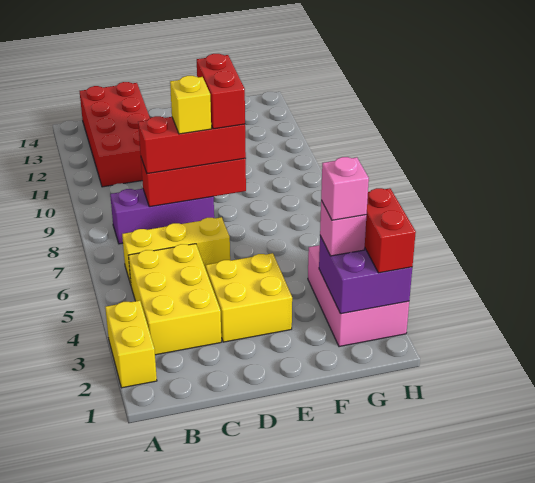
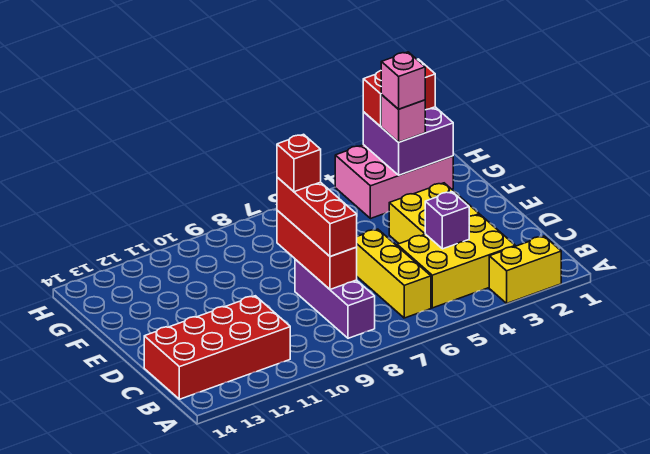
none -> purple 1x1 brick [425,192,469,249]
yellow 1x1 brick [170,76,211,134] -> none
red 1x2 brick [197,54,245,129] -> red 1x1 brick [277,134,321,192]

